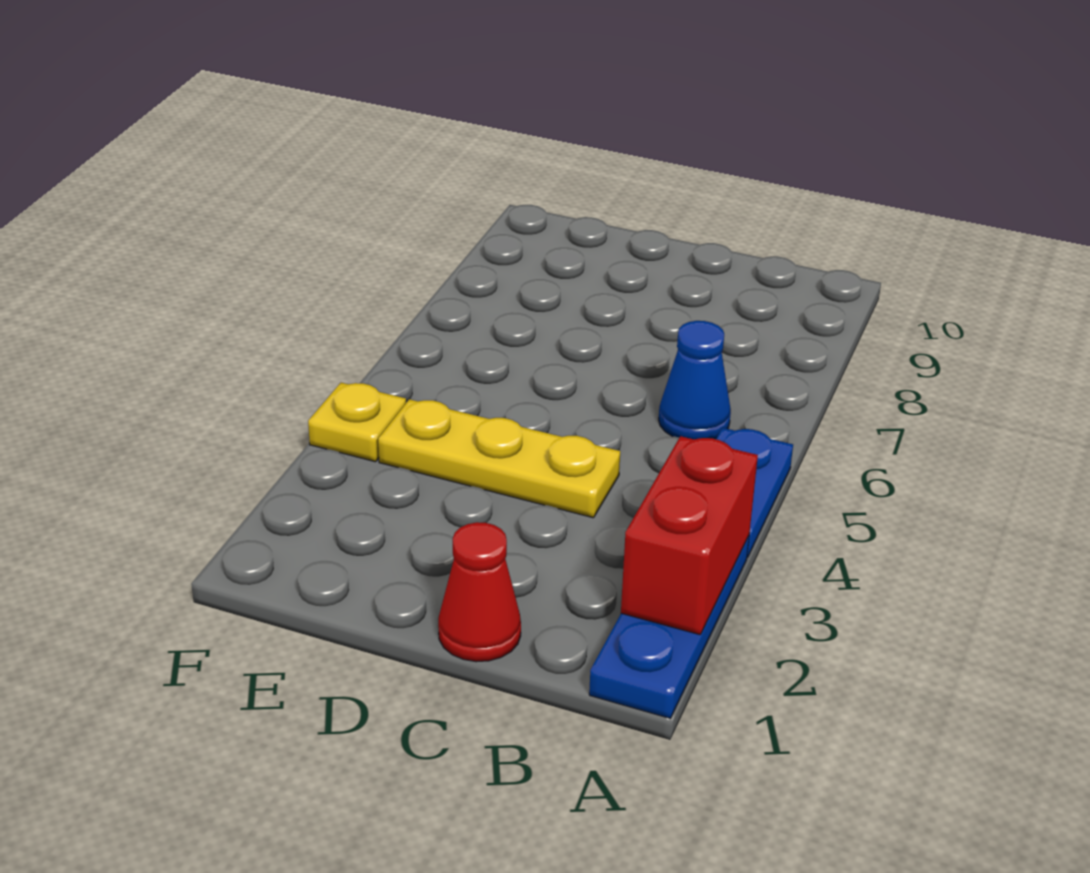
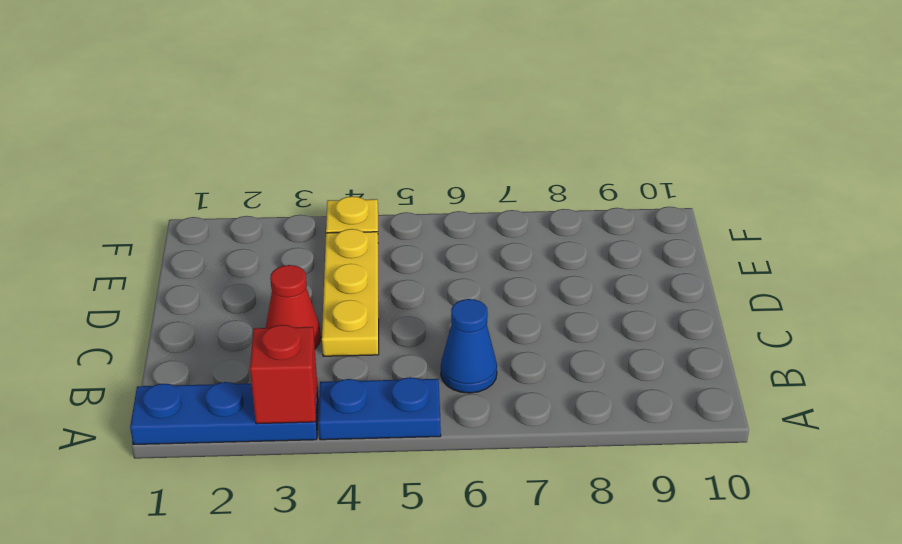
red 1x2 brick [621,436,758,635] -> red 1x1 brick [250,325,317,424]
red 1x1 cone [438,522,521,662] -> red 1x1 cone moved to [266,265,321,348]

